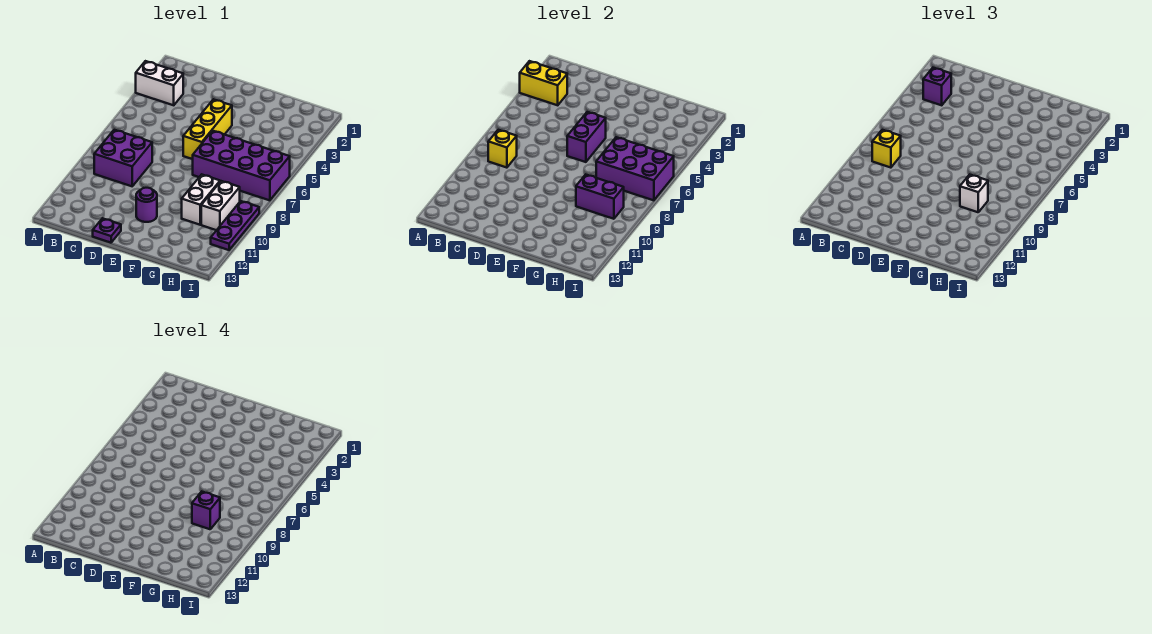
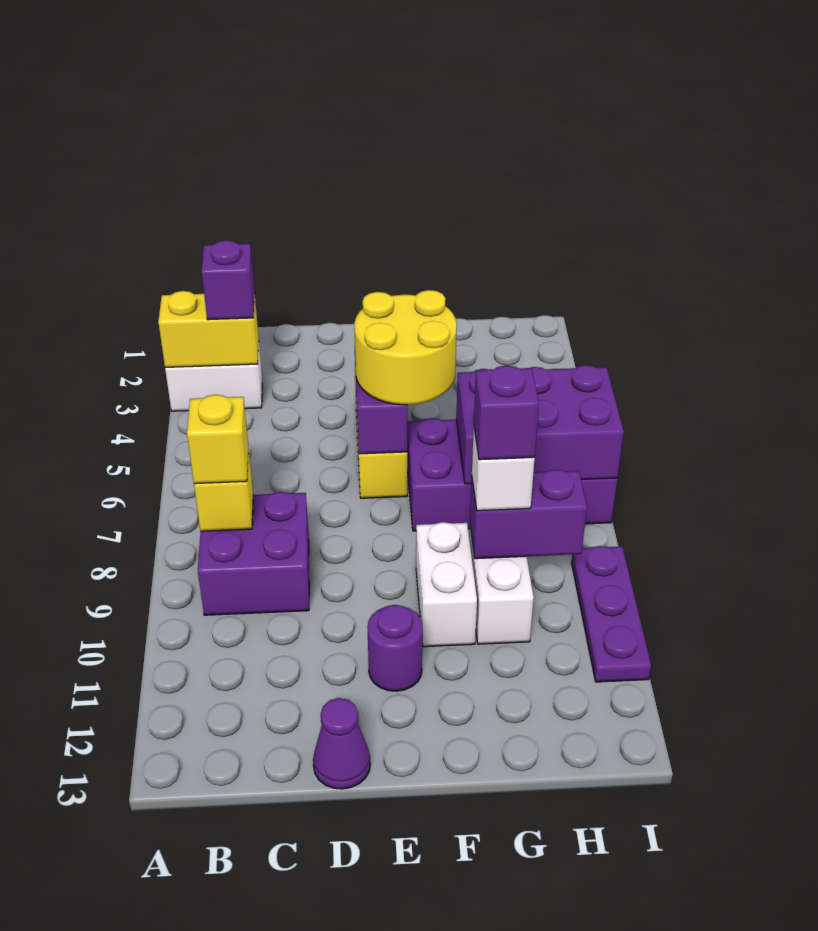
purple 1x1 plate [93,218,121,243] -> purple 1x1 cone [313,698,370,789]
none -> yellow 2x2 round brick [354,290,457,405]
white 1x2 brick [201,181,240,230] -> white 1x2 brick moved to [416,522,477,647]

